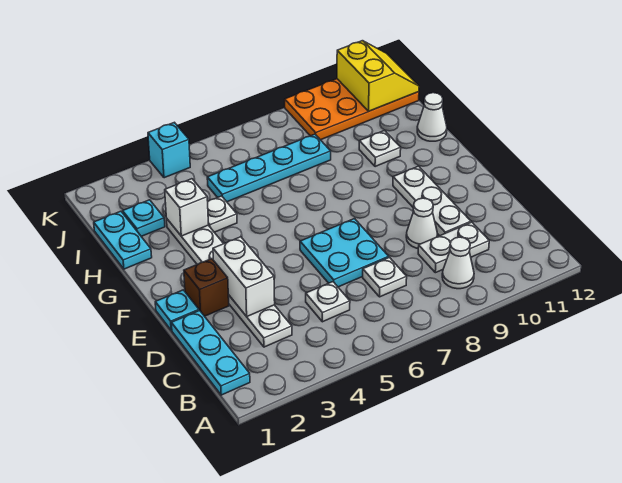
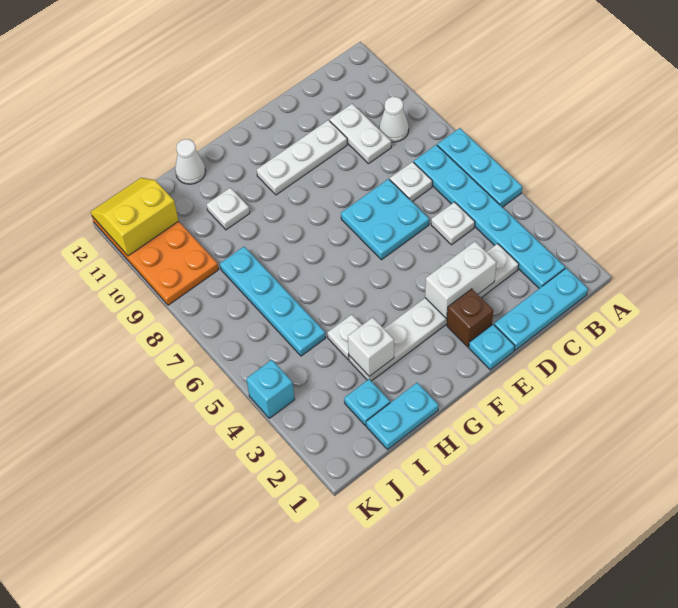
none -> cyan 1x3 plate [437,128,522,207]
none -> cyan 1x6 plate [414,145,565,289]
white 1x1 cone [406,198,438,248] -> none

